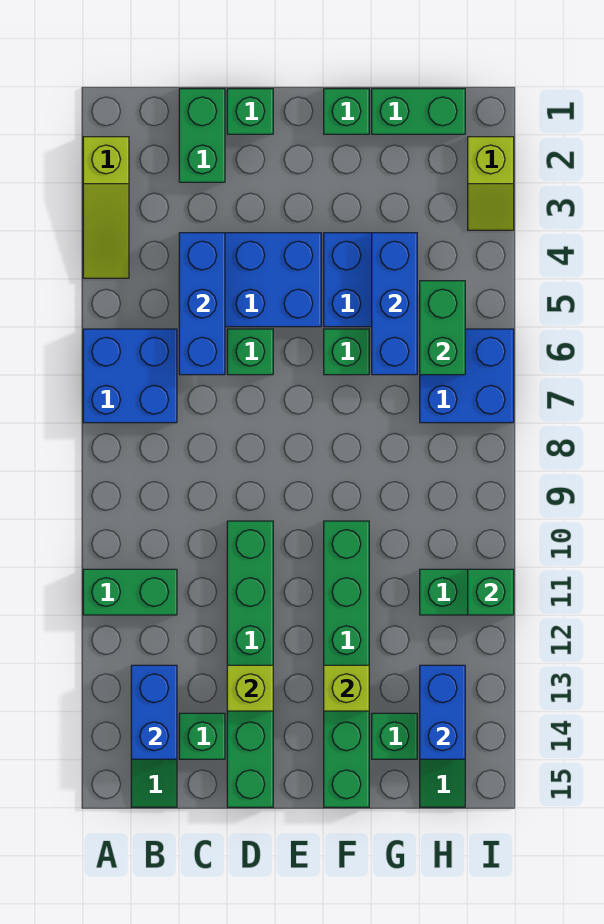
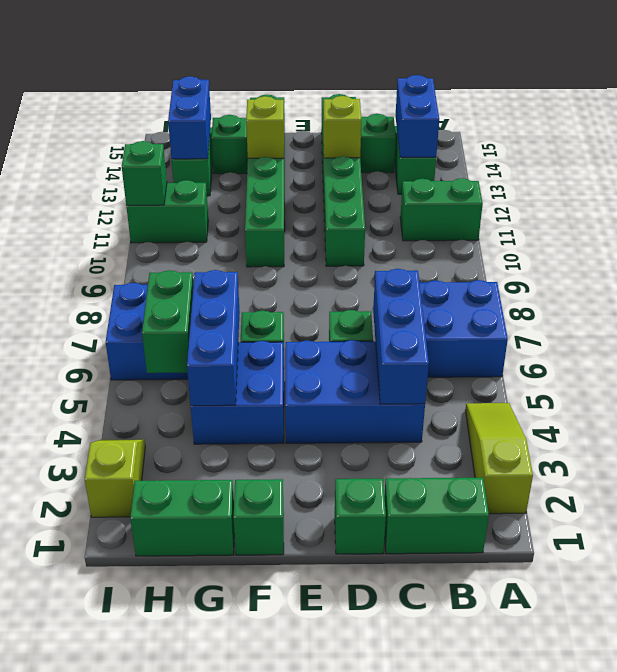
green 1x2 brick [179,89,225,182] -> green 1x2 brick turned to [384,478,489,554]

